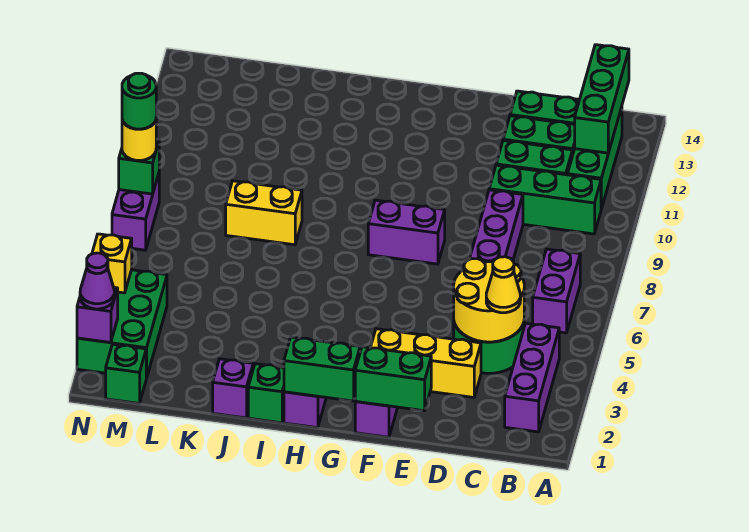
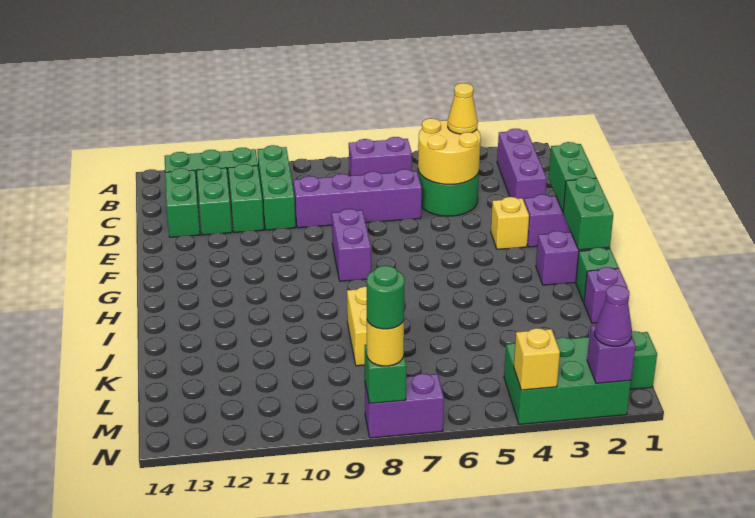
purple 1x3 brick [505,323,559,432] -> purple 1x3 brick turned to [497,129,547,201]
green 1x3 brick [575,45,629,153] -> none
yellow 1x3 brick [370,329,481,397] -> yellow 1x1 brick [491,197,529,249]

